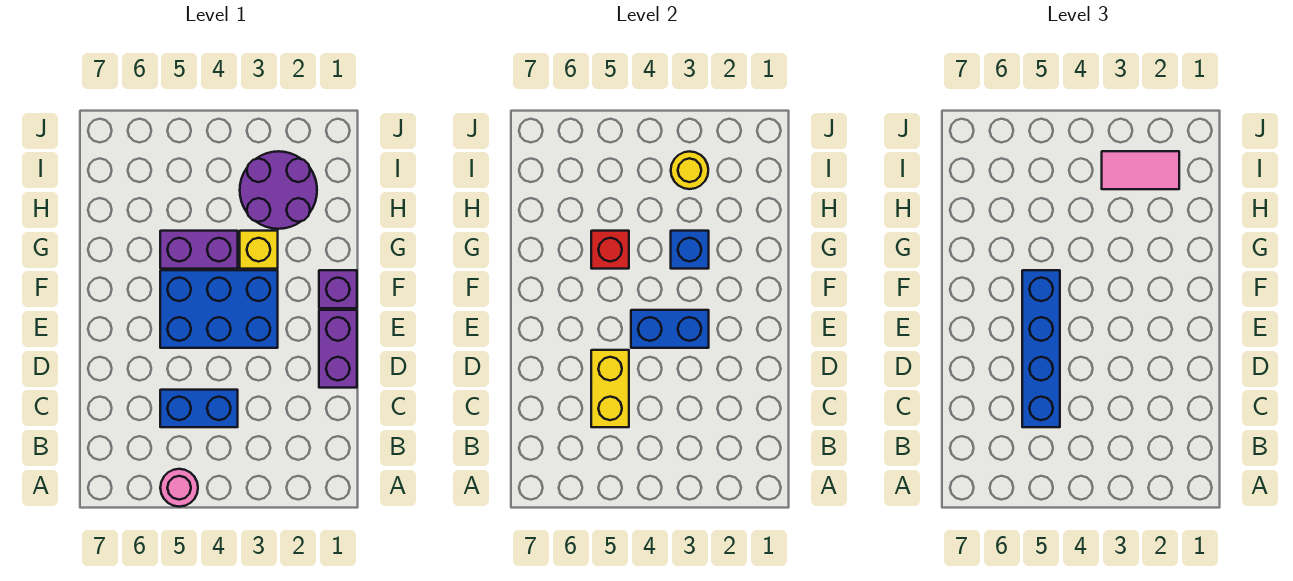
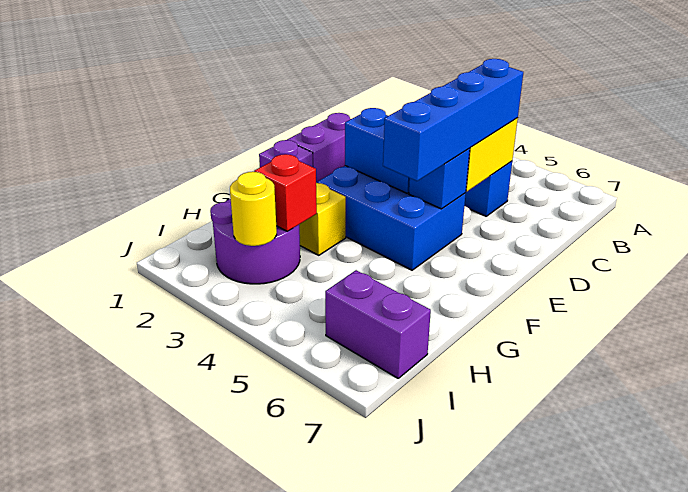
pink 1x1 round brick [160,469,198,507] -> none
blue 1x1 brick [671,231,709,269] -> blue 1x1 brick moved to [409,149,470,209]
purple 1x2 brick [160,231,238,269] -> purple 1x2 brick moved to [325,270,431,378]
red 1x1 brick [591,231,629,269] -> red 1x1 brick moved to [254,154,317,231]
pink 1x2 tile [1102,151,1179,189] -> none

